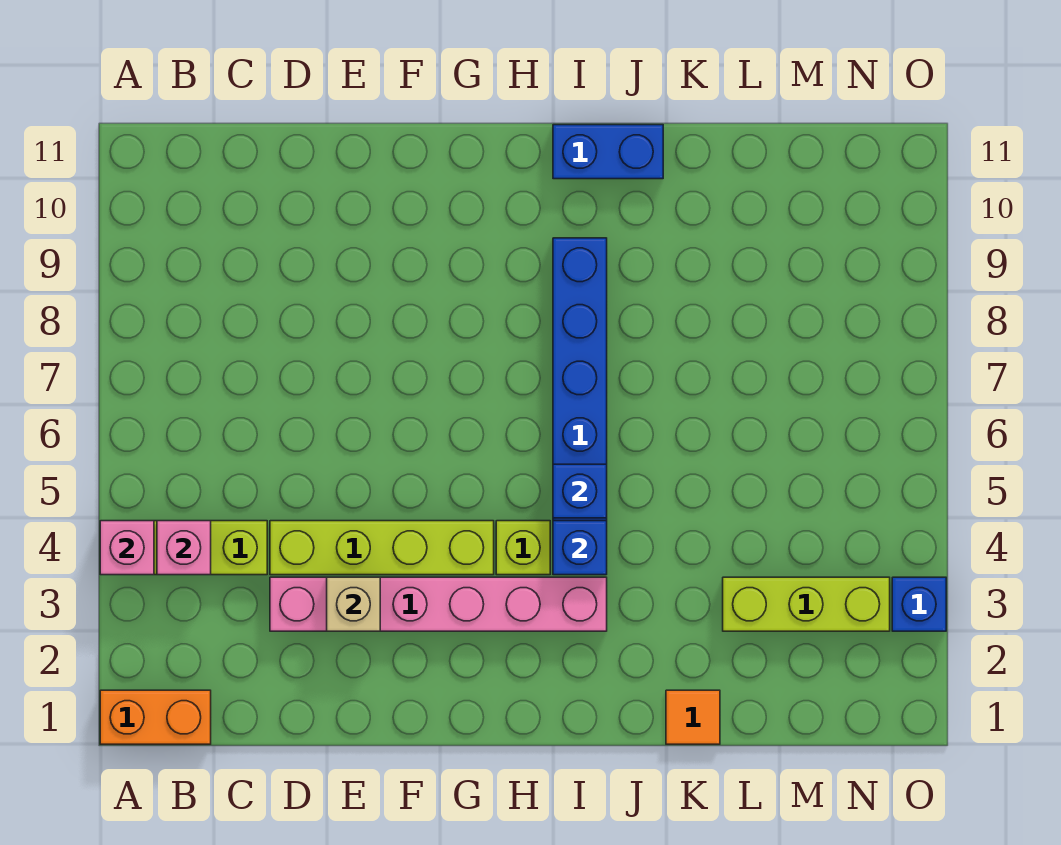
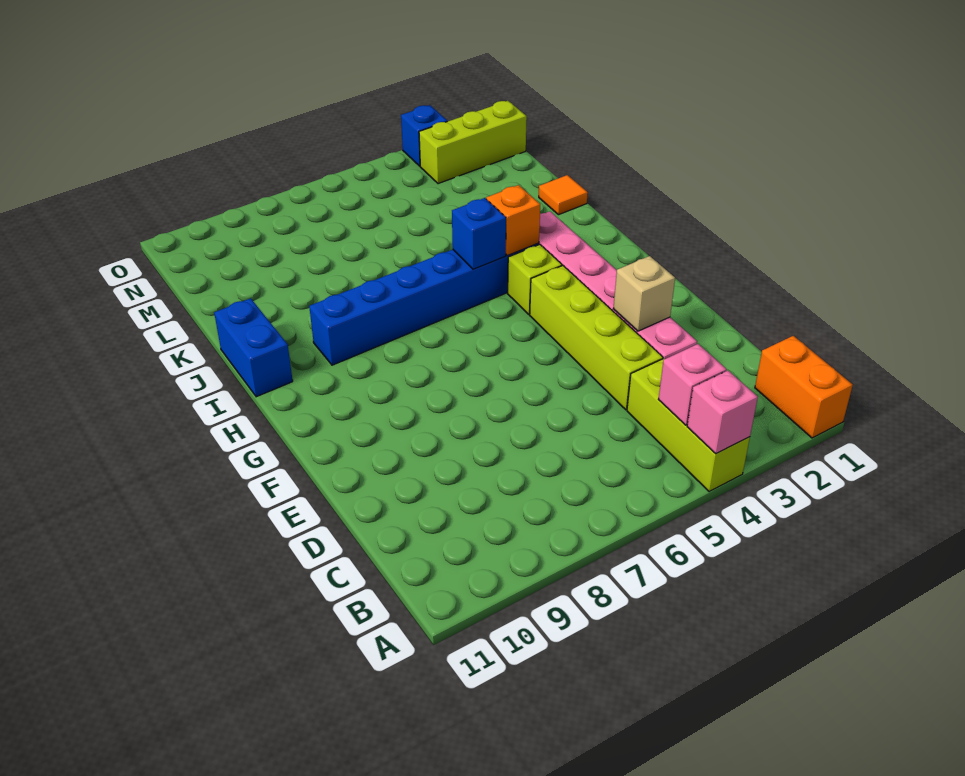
blue 1x1 brick [553,521,607,575] -> orange 1x1 brick [486,185,540,256]
lime 1x3 brick [723,577,890,631] -> lime 1x3 brick turned to [419,101,527,184]

